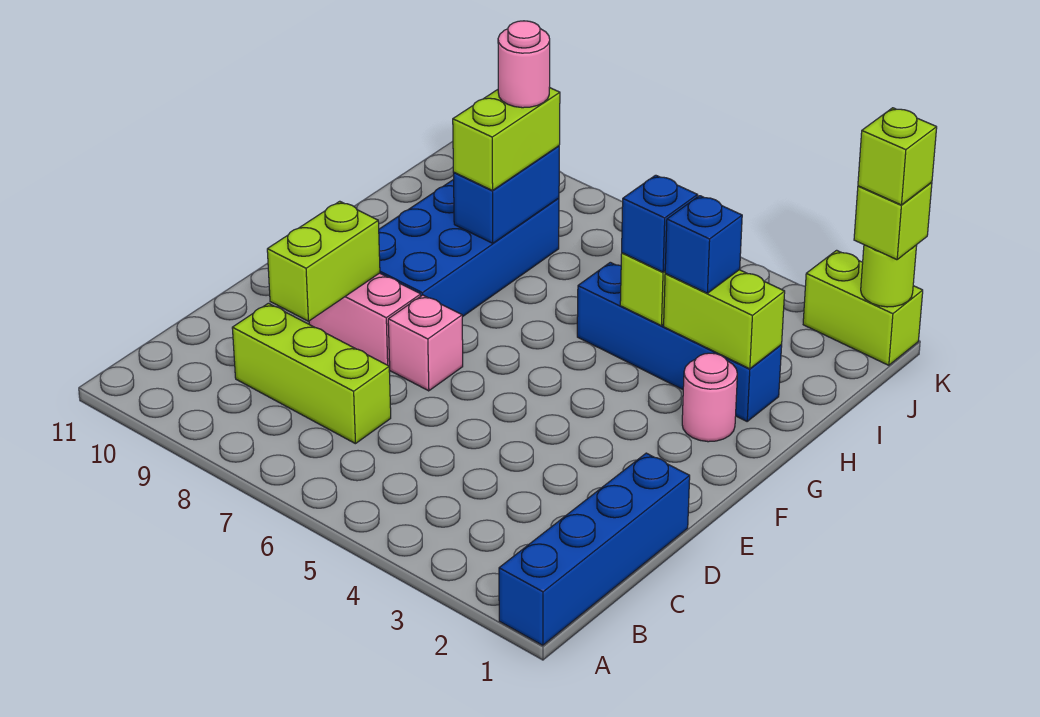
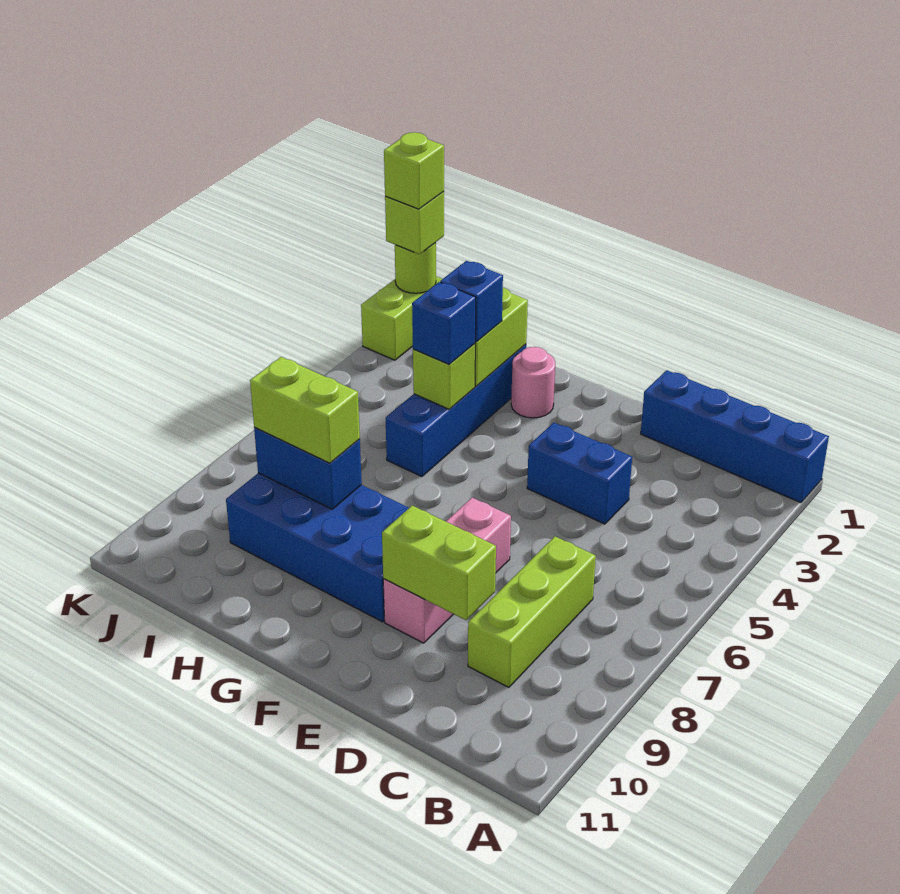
none -> blue 1x2 brick [527,423,632,524]
pink 1x1 round brick [498,21,550,108] -> none

